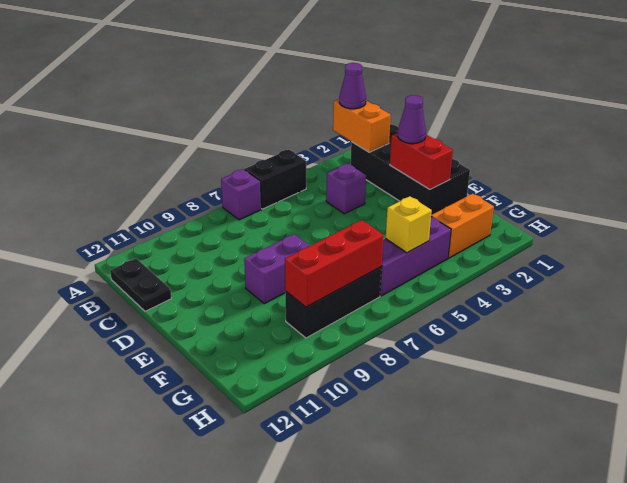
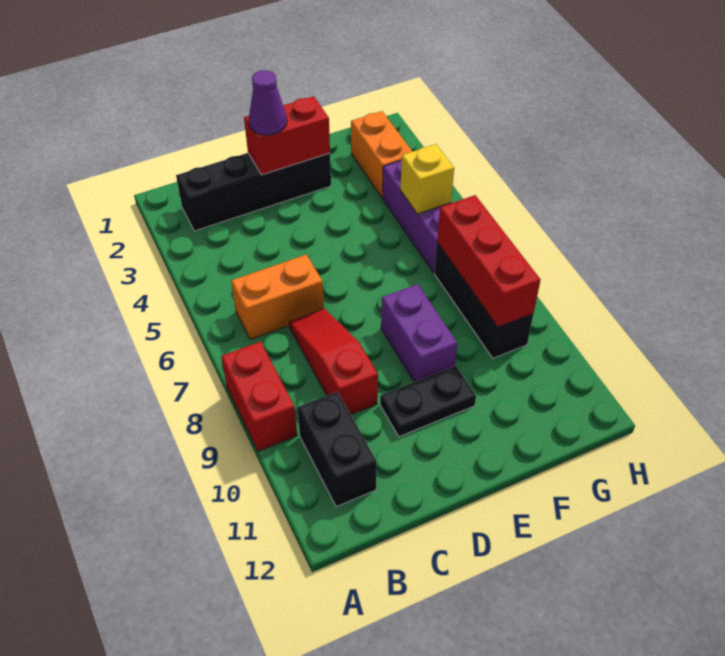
orange 1x2 brick [333,100,391,152] -> orange 1x2 brick moved to [231,255,324,340]
purple 1x1 cone [339,63,366,109] -> none
black 1x2 brick [245,150,306,209] -> black 1x2 brick moved to [297,392,377,507]
purple 1x1 brick [221,169,261,220] -> none
none -> red 1x2 brick [221,342,297,451]
black 2x4 brick [351,124,470,215] -> black 1x4 brick [176,153,331,231]
black 1x2 plate [110,258,172,311] -> black 1x2 plate moved to [380,366,476,437]
purple 1x1 brick [326,164,366,214] -> none
none -> red 1x3 slope [289,309,378,415]

